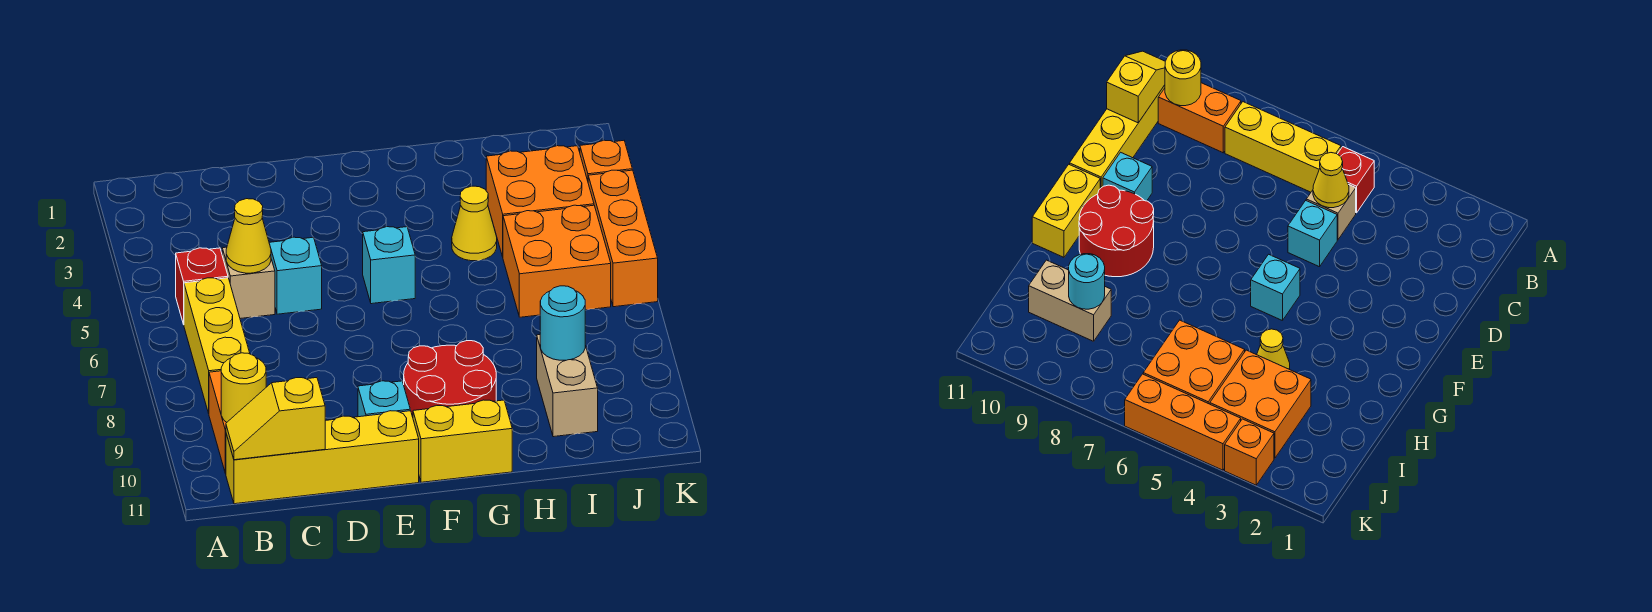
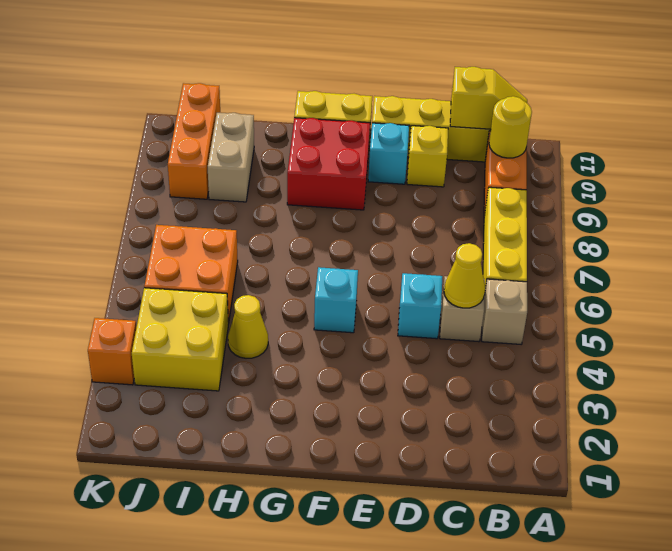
red 1x1 brick [176,248,228,324] -> tan 1x1 brick [482,279,527,344]
none -> yellow 1x1 brick [407,126,448,187]
red 2x2 round brick [404,341,496,417] -> red 2x2 brick [287,118,370,210]
orange 2x2 brick [486,146,594,257] -> yellow 2x2 brick [132,288,228,391]
cyan 1x1 round brick [540,286,585,360] -> none
orange 1x3 brick [588,170,658,307] -> orange 1x3 brick moved to [168,83,220,199]

